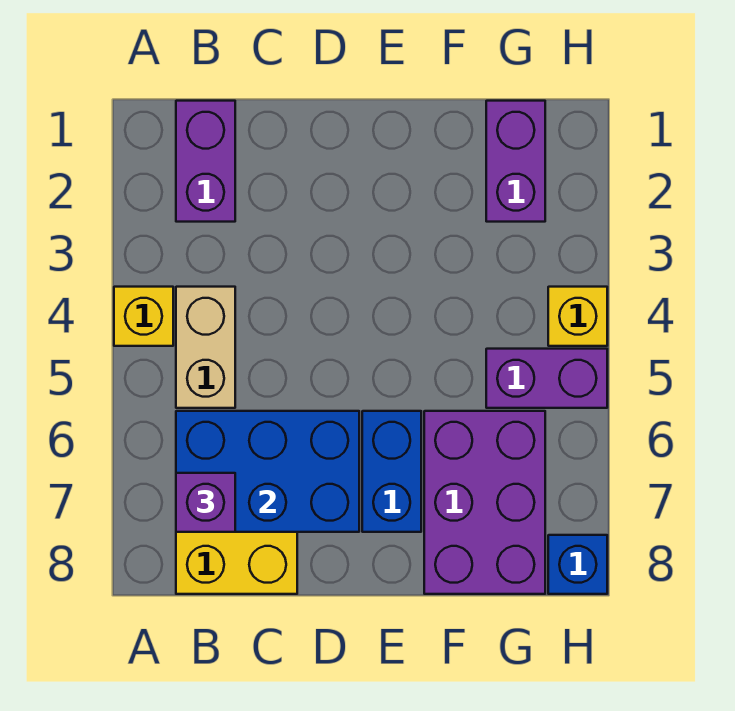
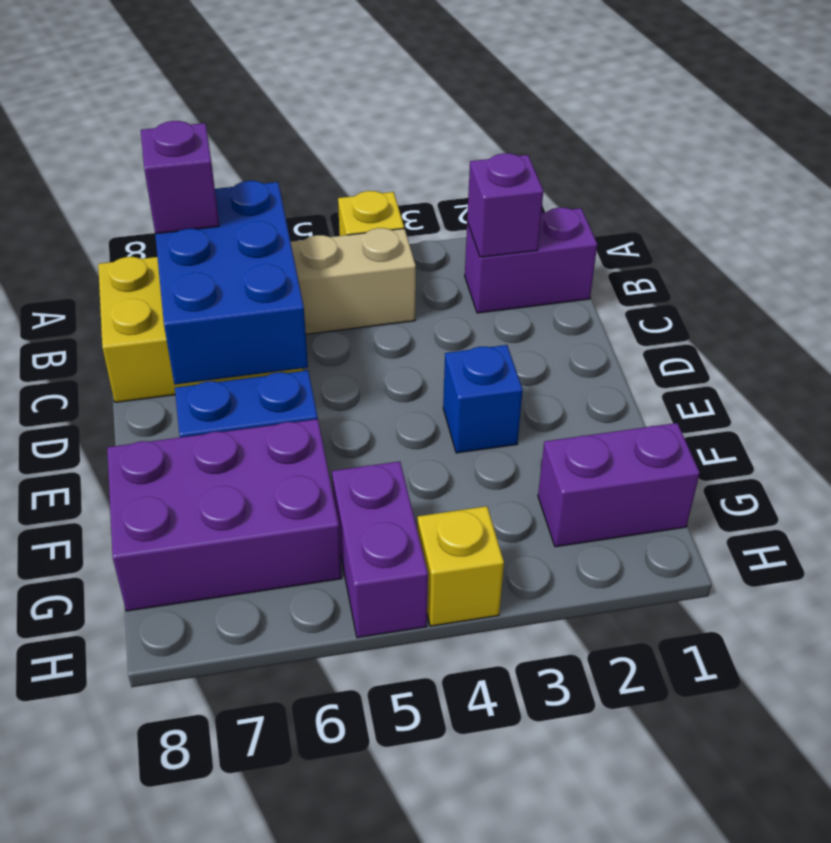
none -> purple 1x1 brick [467,153,543,257]
blue 1x1 brick [548,535,607,594] -> blue 1x1 brick moved to [443,345,523,453]

